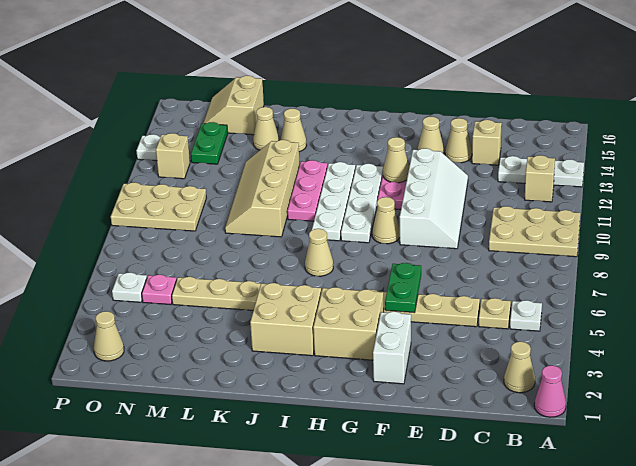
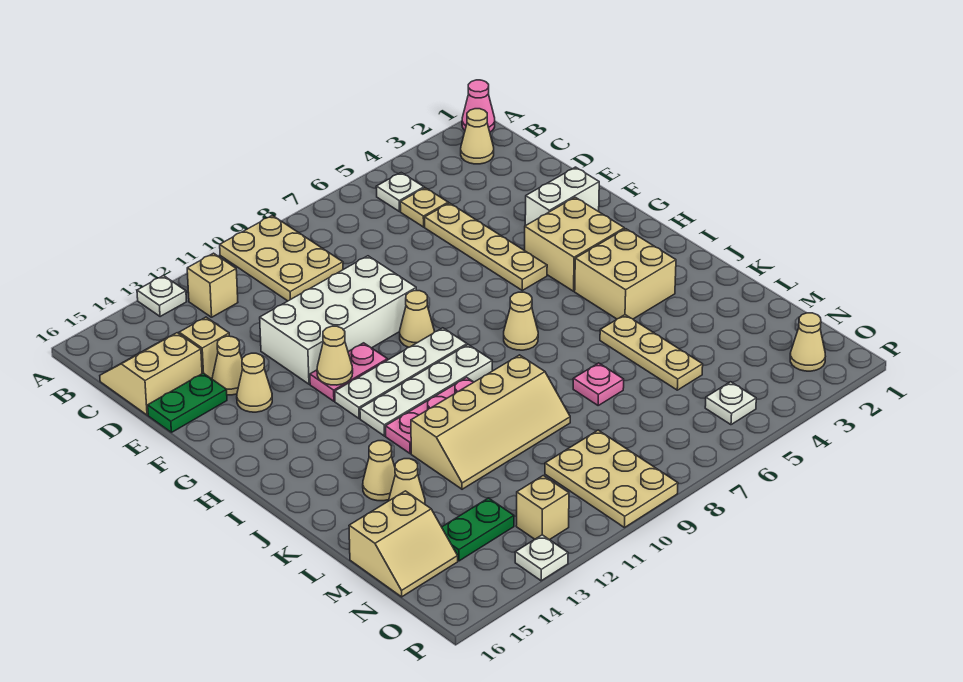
white 1x3 plate [498,156,584,187] -> white 1x1 plate [137,276,187,317]
none -> tan 2x2 slope [100,333,202,415]
white 2x4 slope [400,148,468,249] -> white 2x4 brick [260,256,416,384]
green 1x2 plate [385,263,421,313] -> green 1x2 plate moved to [148,373,227,432]
pink 1x1 plate [142,275,177,305] -> pink 1x1 plate moved to [573,363,624,405]

